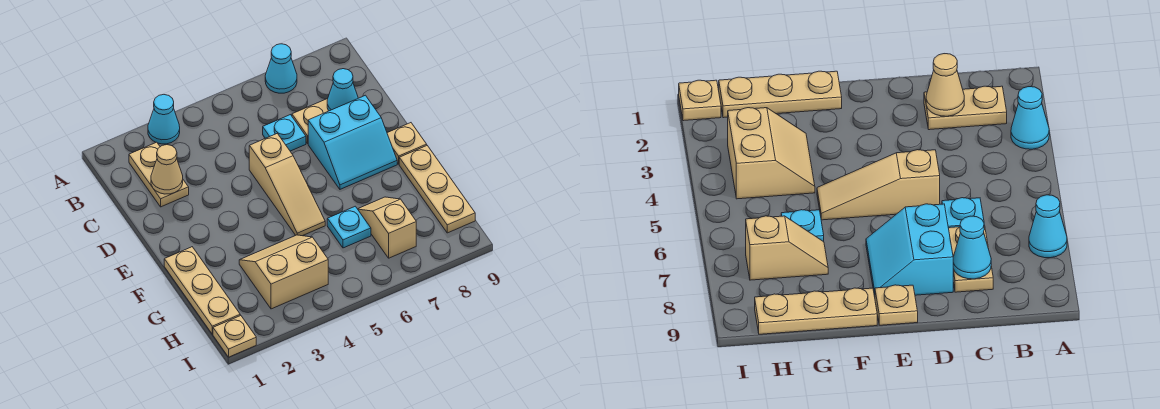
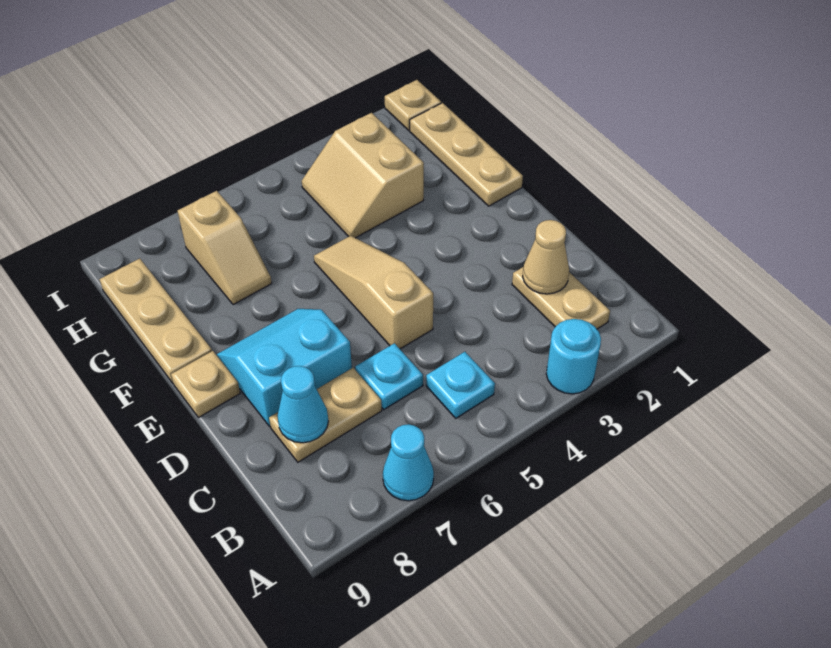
cyan 1x1 cone [148,95,180,144] -> cyan 1x1 round brick [546,319,601,394]
tan 2x2 slope [239,235,328,309] -> tan 2x2 slope turned to [302,113,424,238]
cyan 1x1 plate [327,206,371,248] -> cyan 1x1 plate moved to [426,352,495,418]

